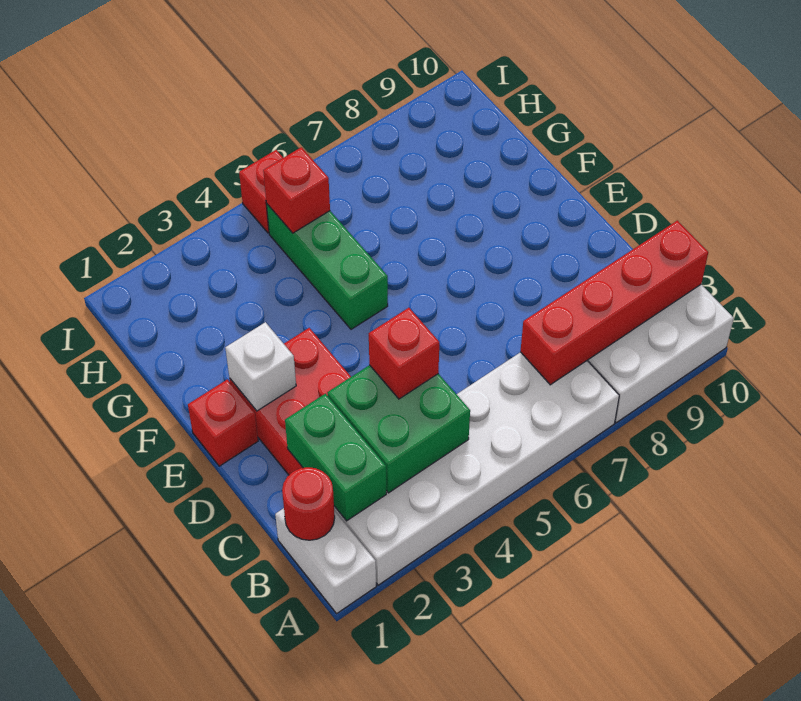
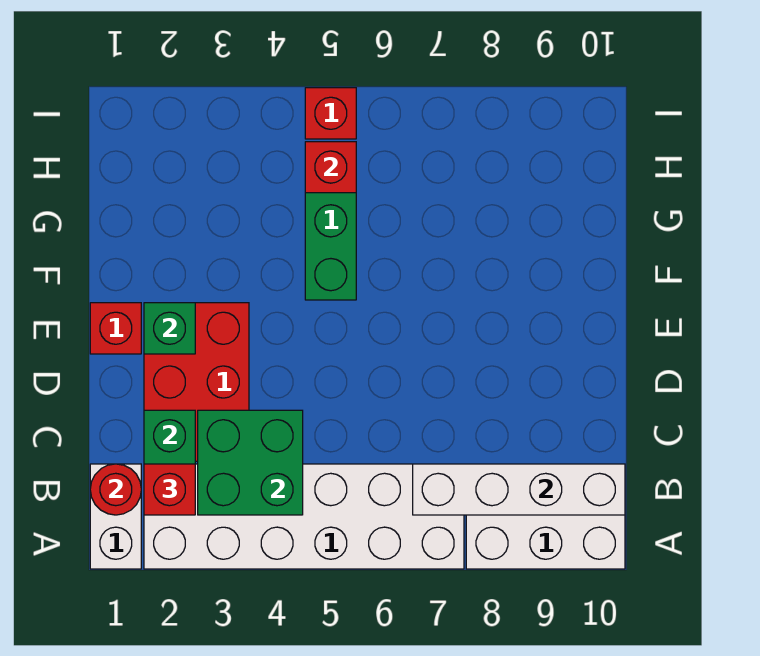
red 1x4 brick [520,220,708,385] -> white 1x4 brick [413,464,625,515]
red 1x1 brick [369,308,439,399] -> red 1x1 brick moved to [144,464,195,515]
white 1x1 brick [225,322,296,411] -> green 1x1 brick [144,303,195,354]

